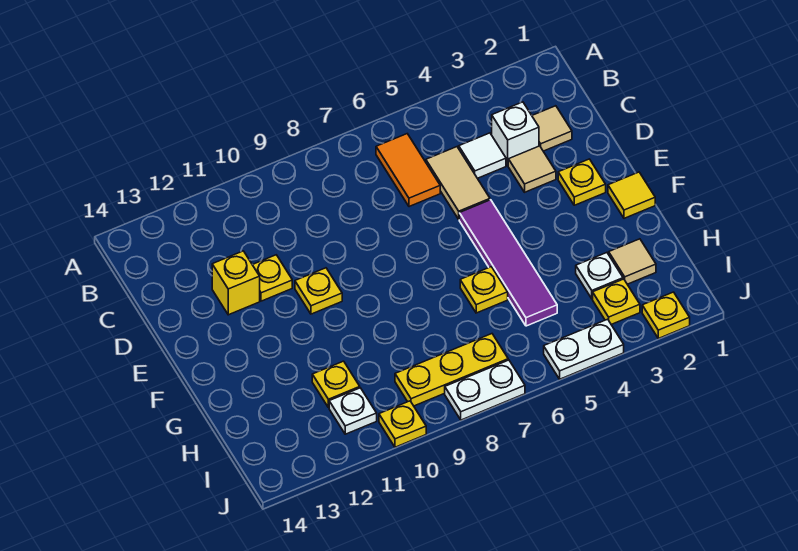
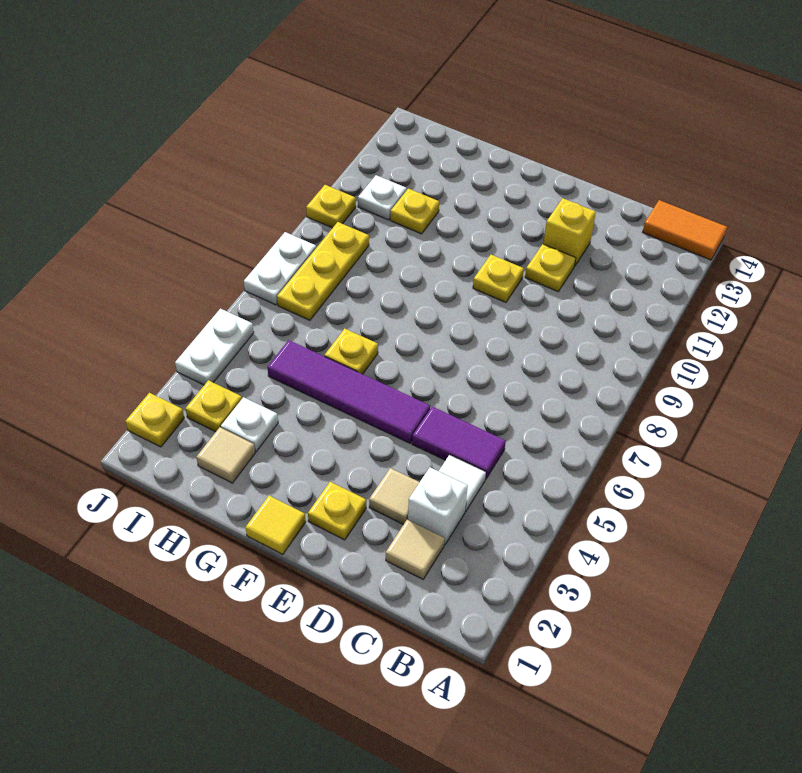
orange 1x2 tile [376,134,440,207] -> orange 1x2 tile moved to [643,200,727,260]
tan 1x2 tile [426,147,490,219] -> purple 1x2 tile [412,407,506,479]

